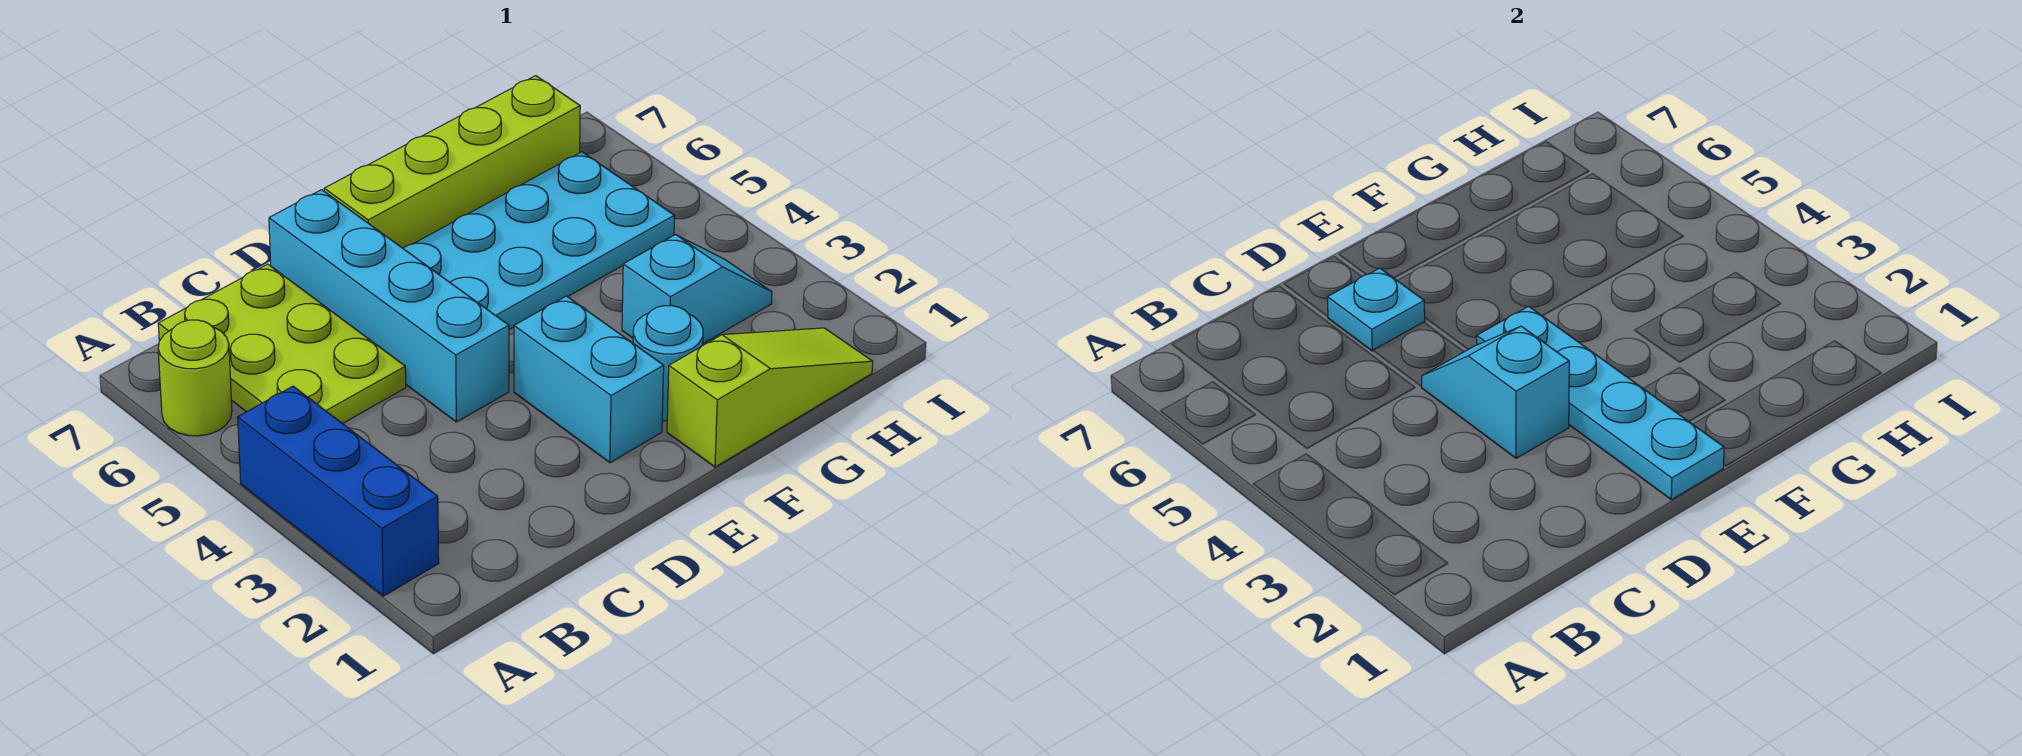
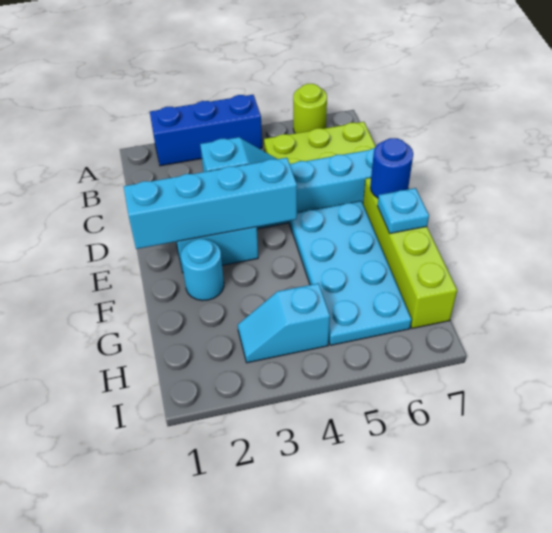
cyan 1x1 plate [1327,268,1425,351] -> cyan 1x1 plate moved to [378,188,429,233]
cyan 1x4 plate [1477,306,1724,500] -> cyan 1x4 brick [124,158,297,249]
none -> blue 1x1 round brick [370,138,413,198]
lime 1x3 slope [667,328,873,467] -> none
cyan 1x2 slope [622,235,772,343] -> cyan 1x2 slope turned to [238,283,330,363]

